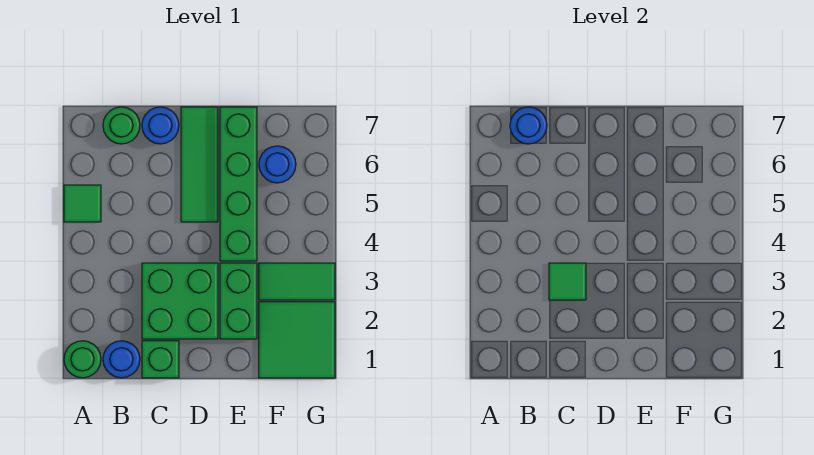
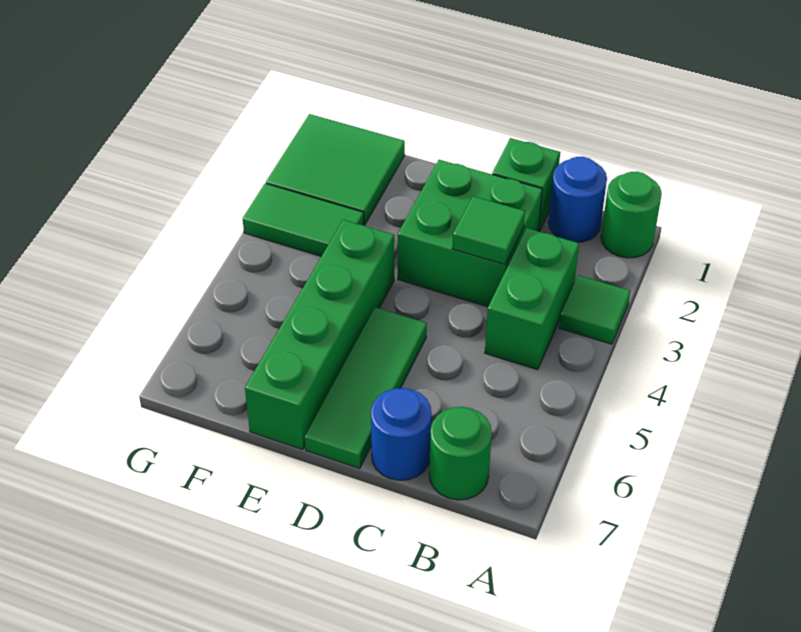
green 1x1 tile [64,185,101,222] -> green 1x1 tile moved to [559,275,630,344]
blue 1x1 round brick [510,107,547,144] -> none
green 1x2 brick [220,263,257,339] -> green 1x2 brick moved to [485,228,579,369]
blue 1x1 round brick [259,146,296,183] -> none

